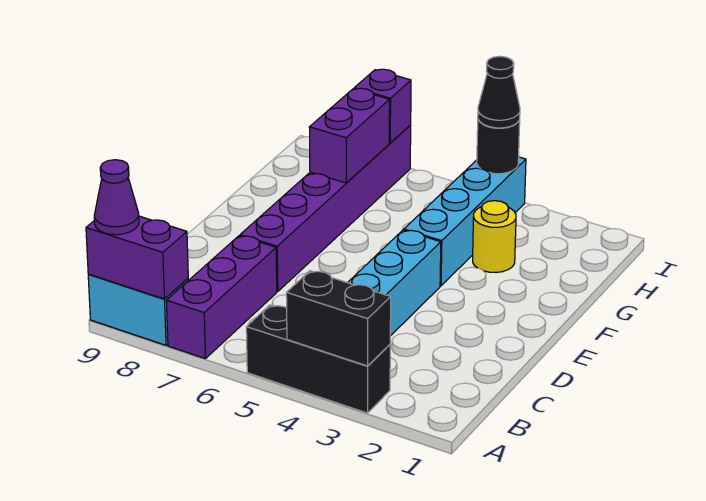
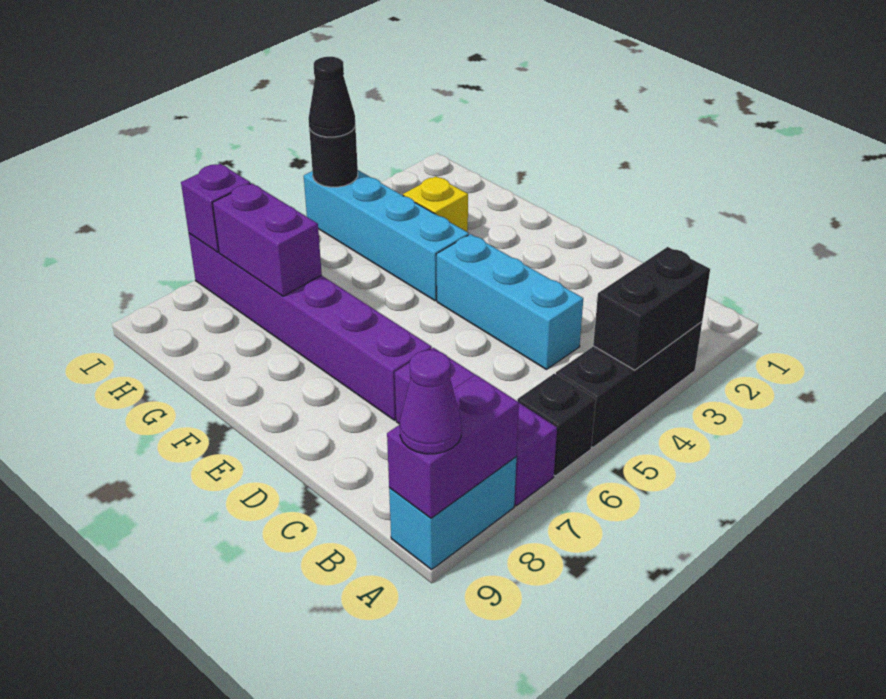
none -> black 1x1 brick [517,374,596,476]
yellow 1x1 round brick [473,201,516,273] -> yellow 1x1 brick [403,176,468,232]

